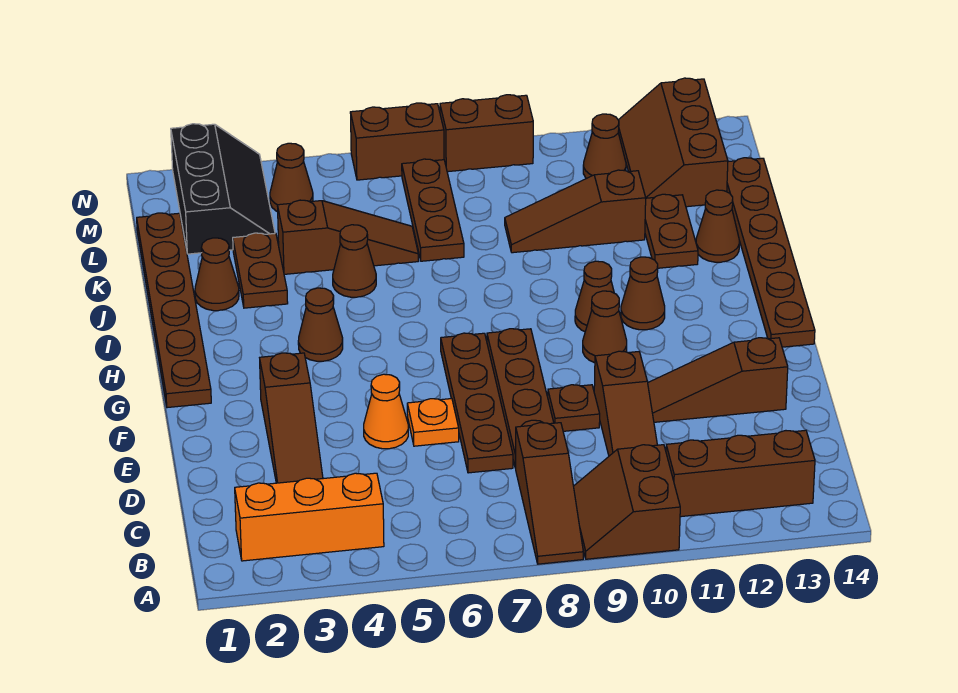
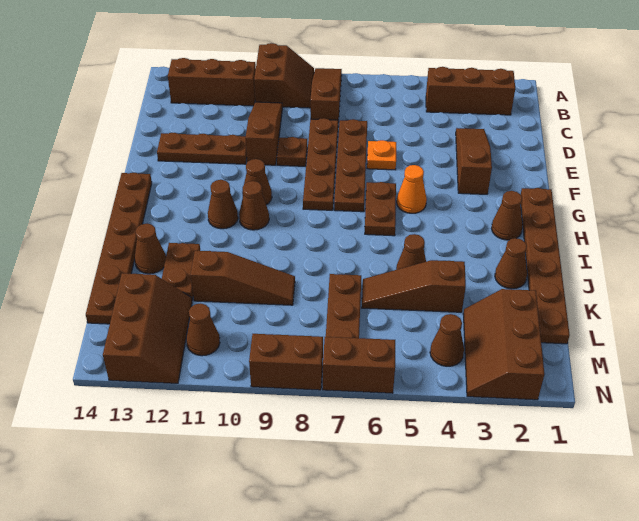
orange 1x3 brick [235,473,384,561] -> brown 1x3 brick [426,67,515,115]
orange 1x1 cone [364,374,408,449] -> orange 1x1 cone moved to [397,165,427,213]
brown 1x3 slope [648,338,788,422] -> brown 1x3 plate [157,133,247,164]
brown 1x1 cone [298,288,343,361] -> brown 1x1 cone moved to [492,191,523,240]
brown 1x2 plate [233,233,288,308] -> brown 1x2 plate moved to [365,182,396,236]
black 2x3 slope [171,124,275,254] -> brown 2x3 slope [463,289,544,400]

